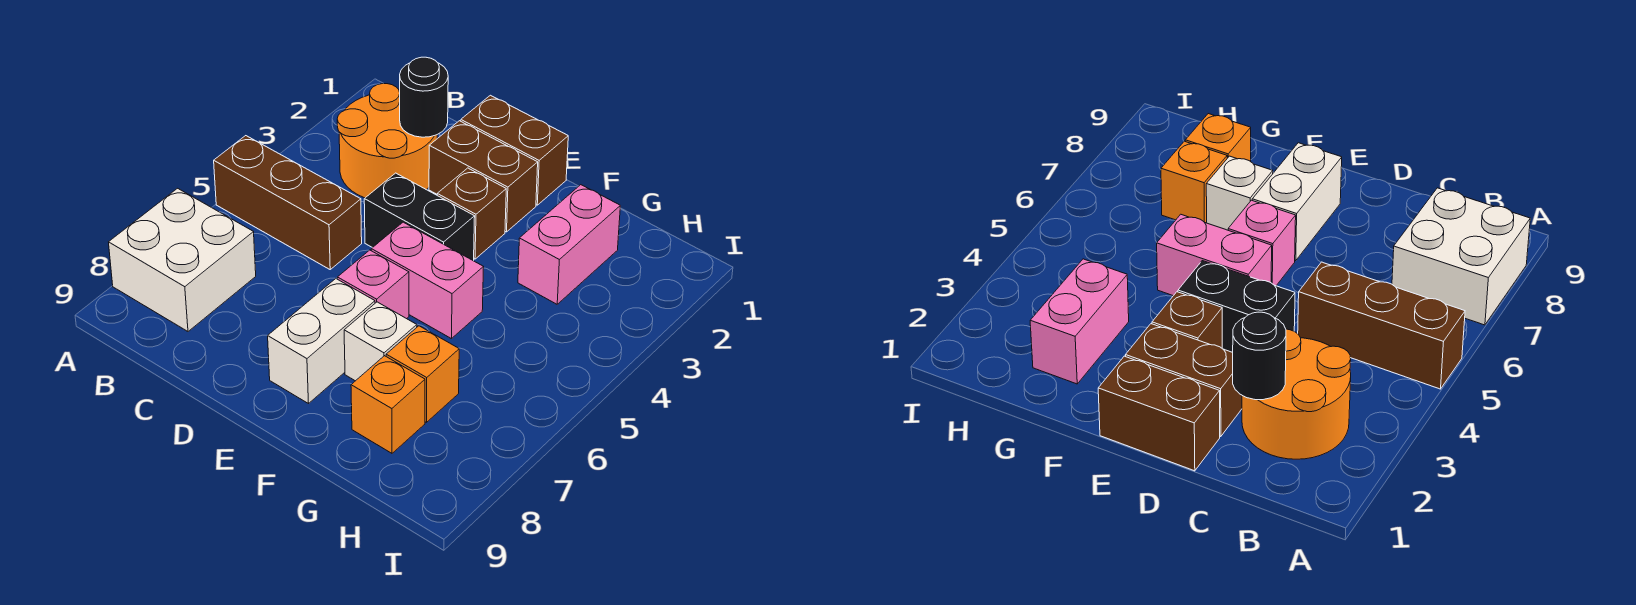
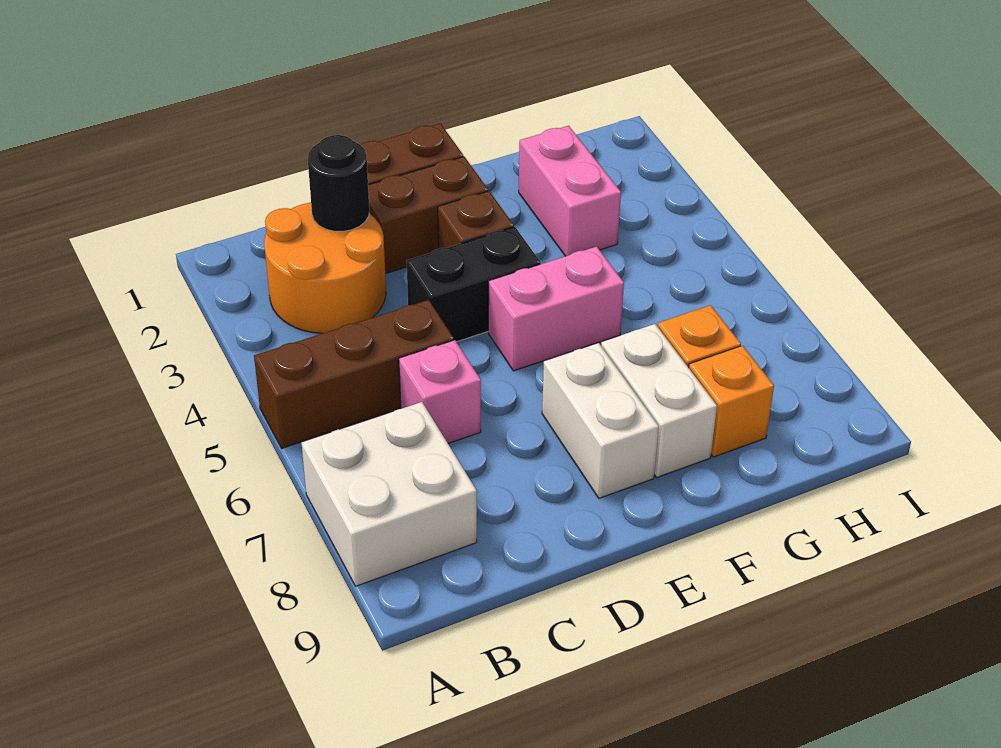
pink 1x1 brick [338,250,409,319] -> pink 1x1 brick moved to [399,340,481,444]
white 1x1 brick [344,302,417,381] -> white 1x2 brick [601,324,717,477]

